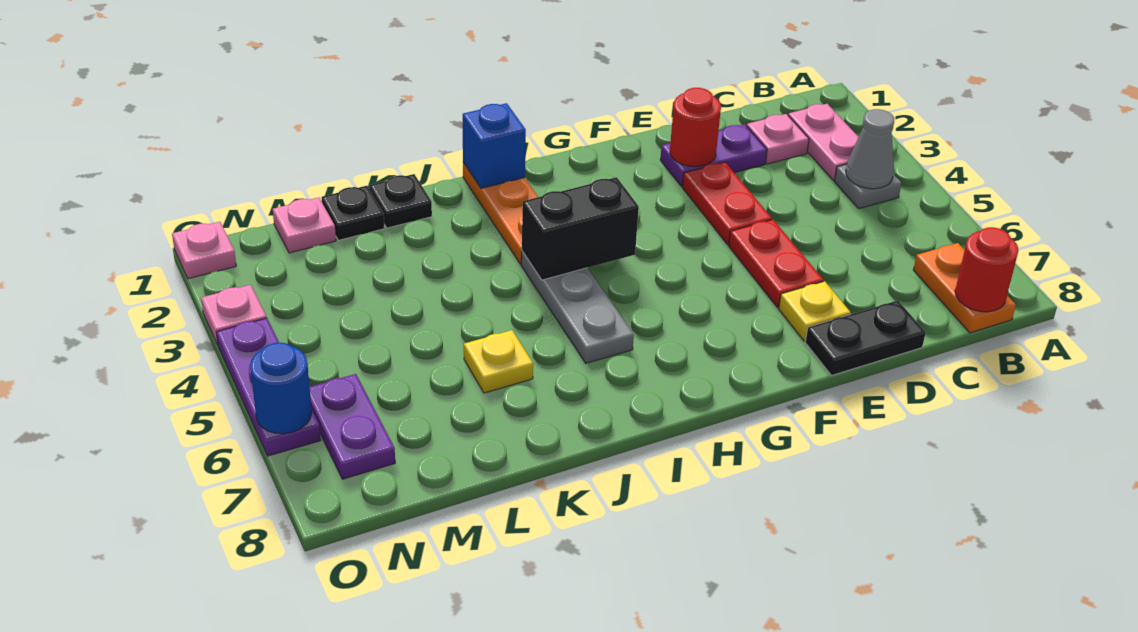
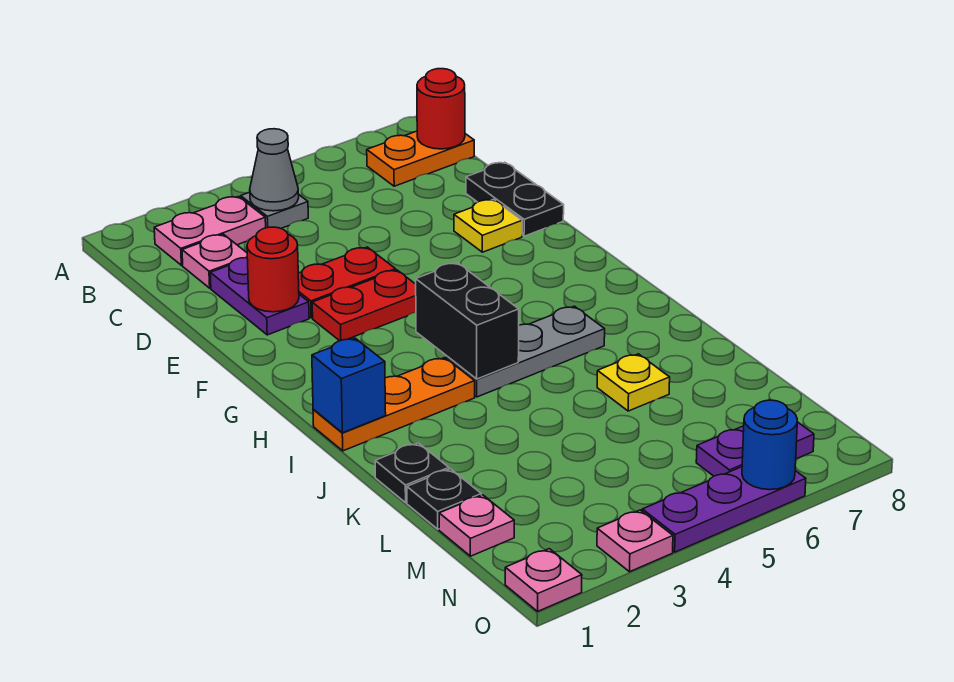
red 1x2 plate [729,220,823,307] -> red 1x2 plate moved to [312,270,416,341]

